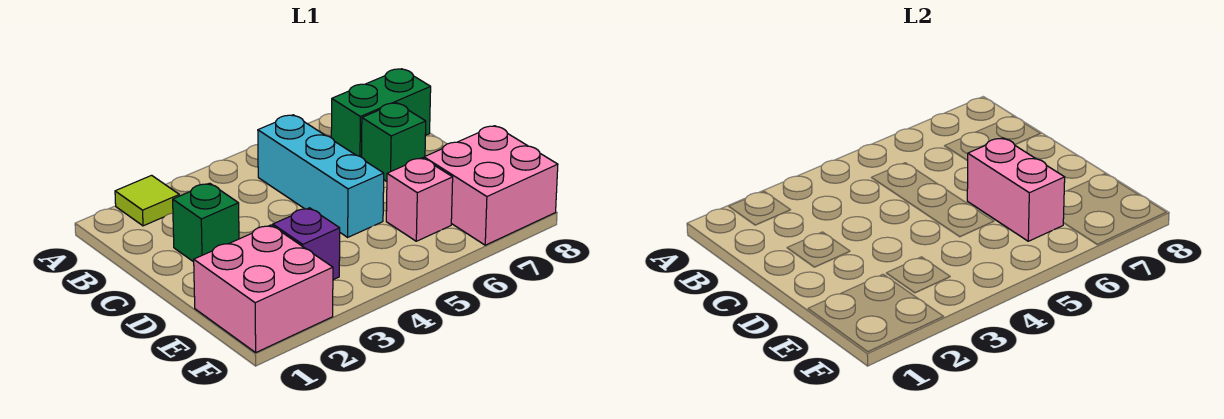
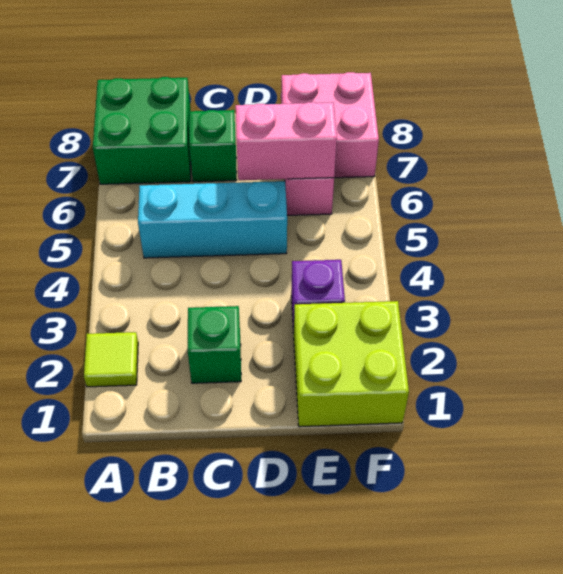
green 1x2 brick [331,69,431,157] -> green 2x2 brick [93,77,191,184]
pink 2x2 brick [194,225,333,352] -> lime 2x2 brick [294,301,409,427]

